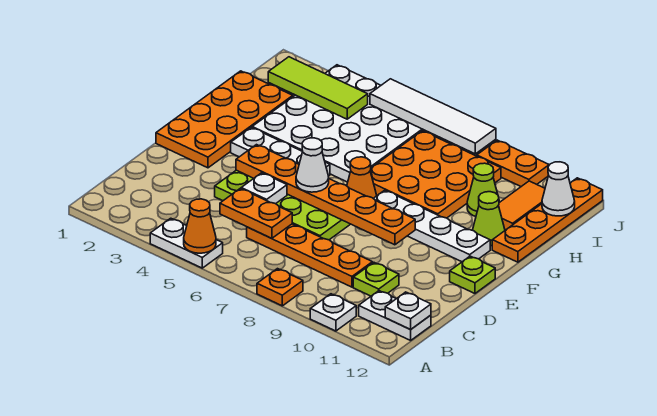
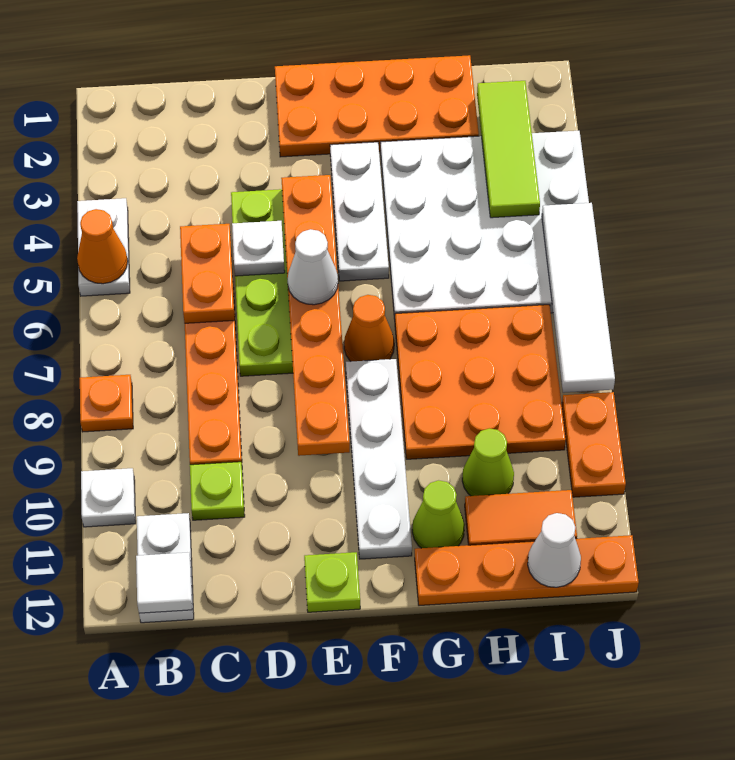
white 1x1 plate [385,292,431,330] -> white 1x1 tile [136,552,192,613]

